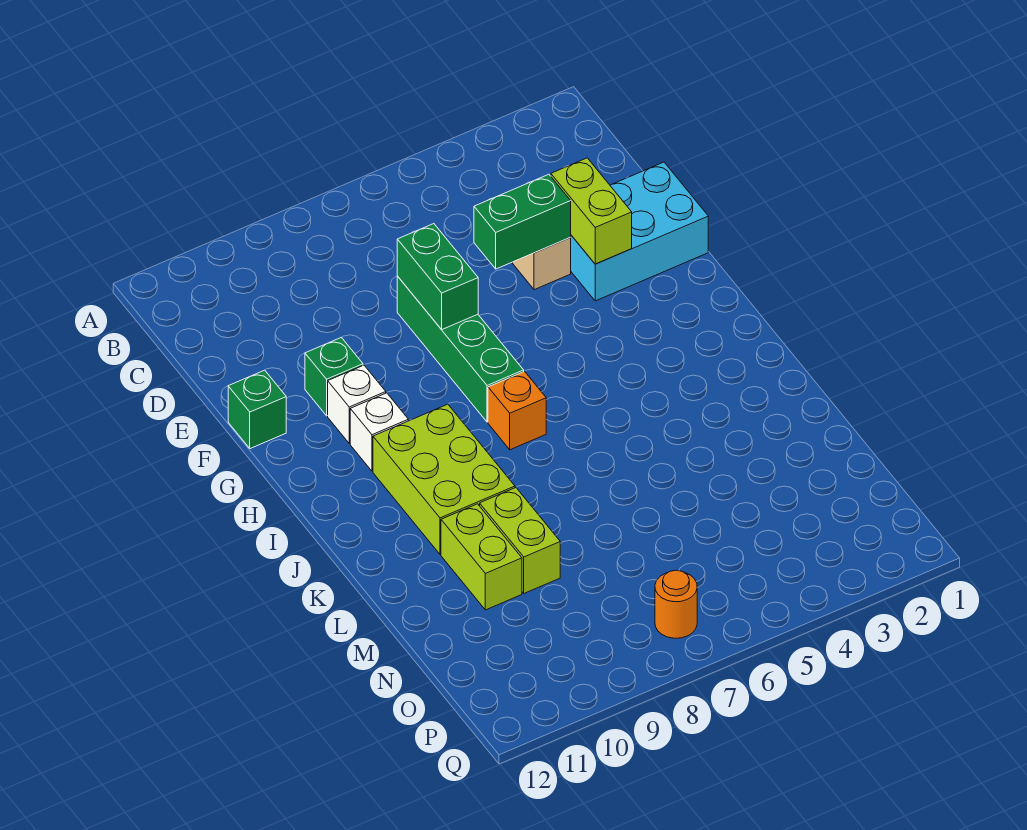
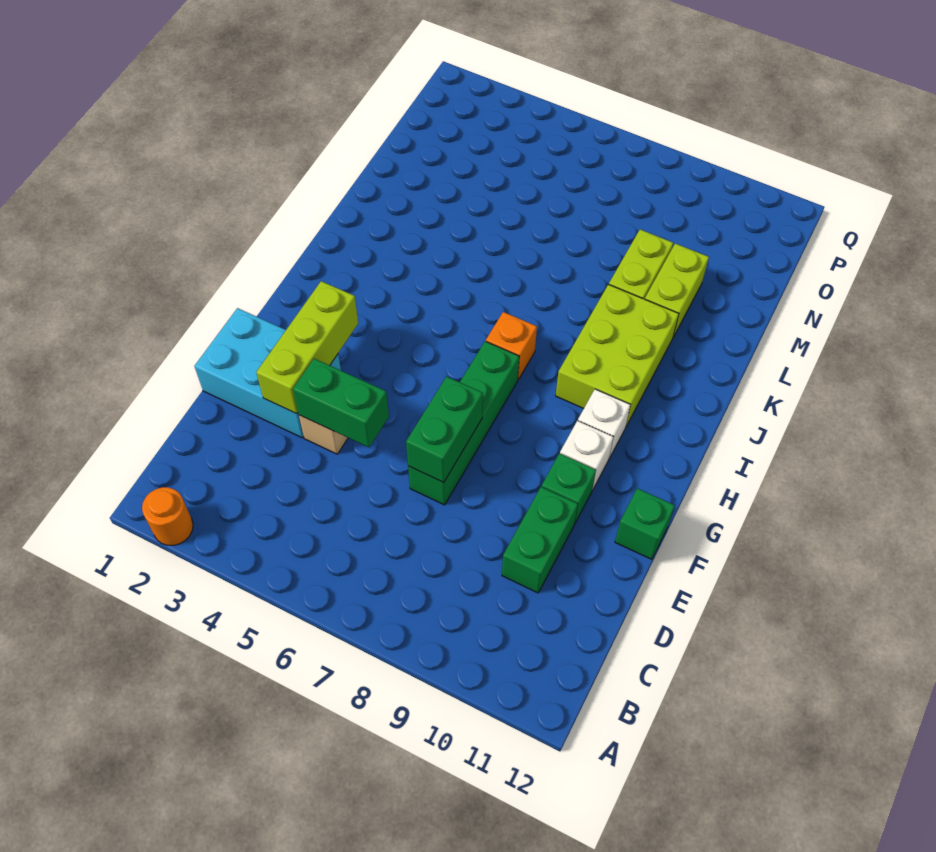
none -> green 1x2 brick [502,487,578,593]
lime 1x2 brick [551,158,632,264] -> lime 1x3 brick [256,281,358,414]
orange 1x1 round brick [655,570,697,638] -> orange 1x1 round brick moved to [142,487,193,545]

